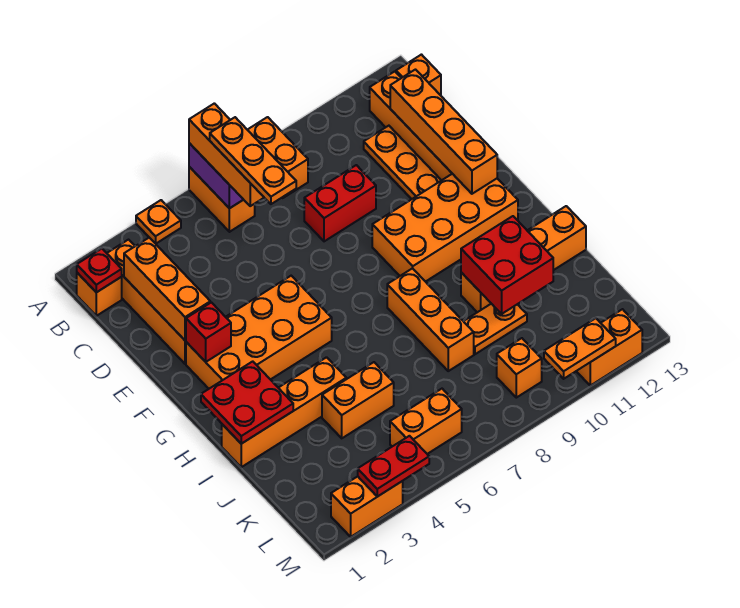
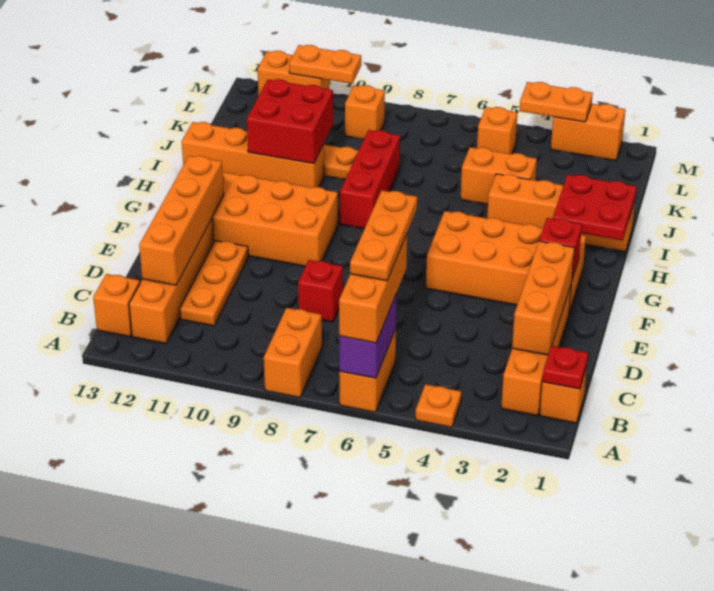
red 1x2 brick [304,165,376,241] -> red 1x1 brick [298,260,343,322]
orange 1x3 brick [387,268,474,371] -> red 1x3 brick [340,130,400,229]
orange 1x2 brick [390,389,462,454] -> orange 1x1 brick [477,107,517,154]
red 1x2 plate [358,436,429,497] -> orange 1x2 plate [520,82,593,122]

